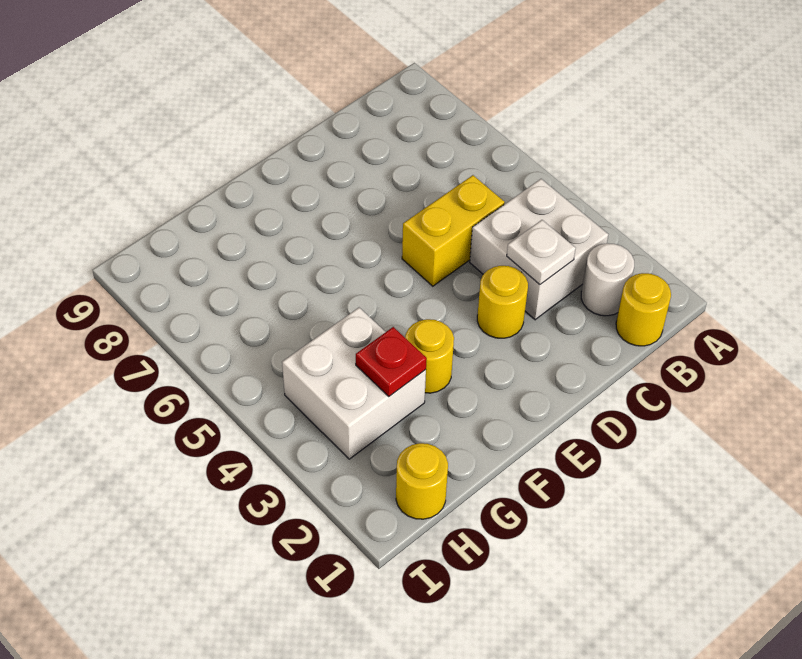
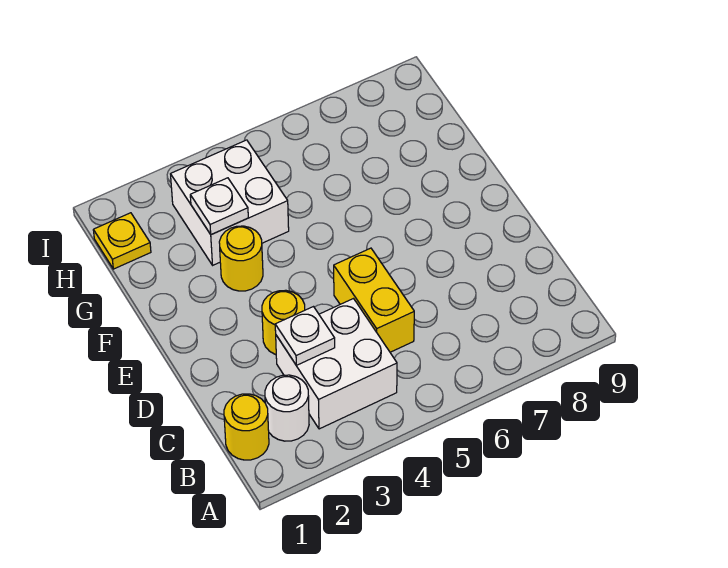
red 1x1 plate [356,327,427,396] -> white 1x1 plate [190,178,248,235]
yellow 1x1 round brick [396,443,448,519] -> yellow 1x1 plate [93,213,151,269]

